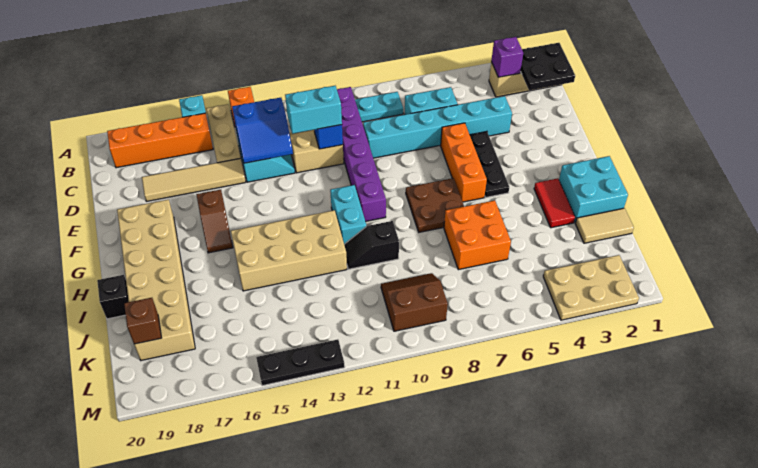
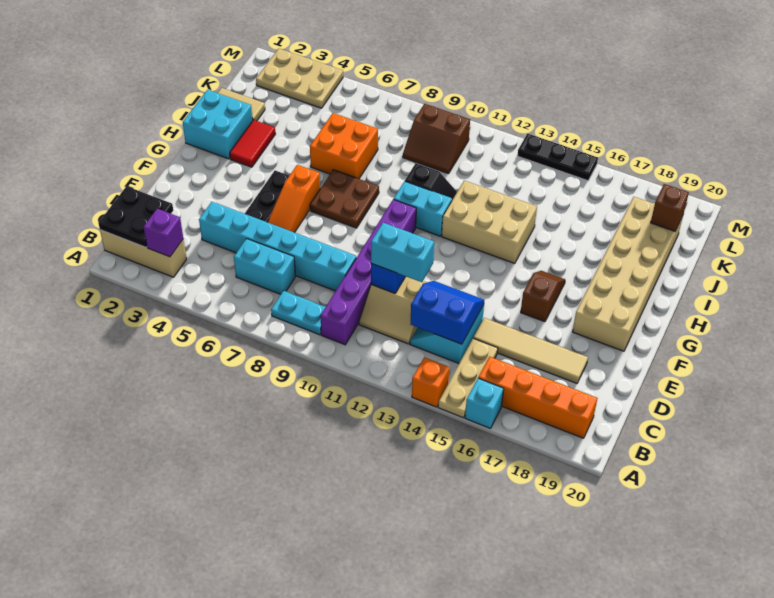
orange 1x3 brick [441,123,487,202] -> orange 1x3 slope [268,165,320,233]
cyan 1x2 brick [330,185,366,244] -> cyan 1x2 brick turned to [394,181,452,236]
tan 2x4 brick [231,210,347,291] -> tan 2x3 brick [442,181,537,263]
black 1x1 brick [97,275,129,319] -> none

